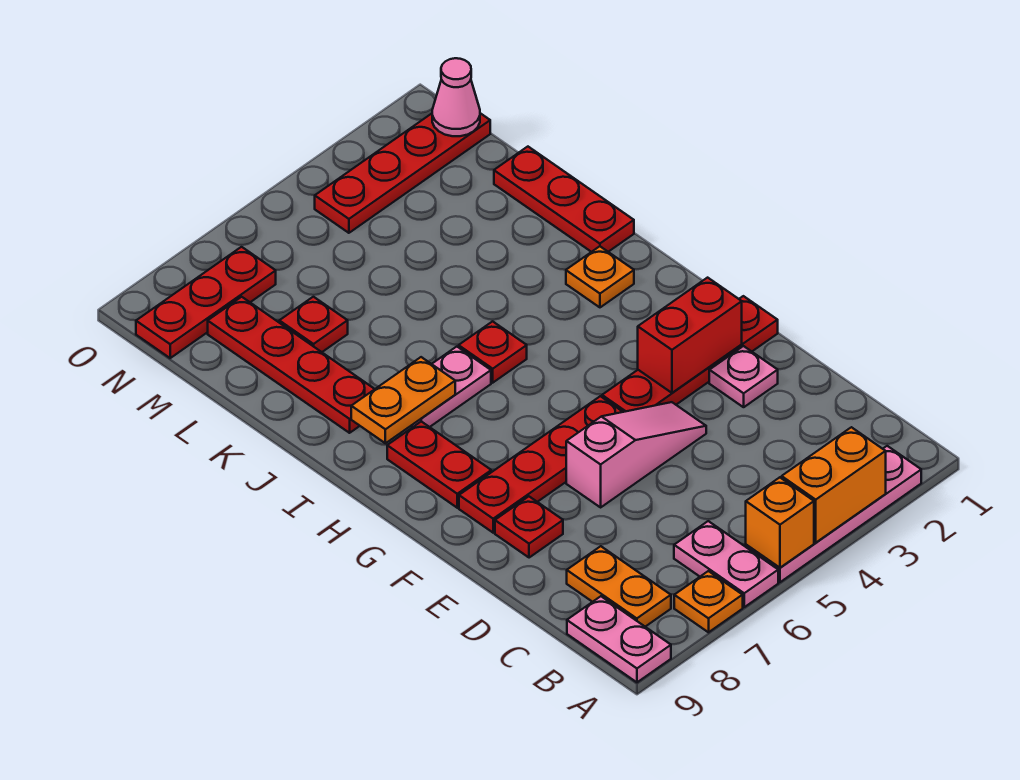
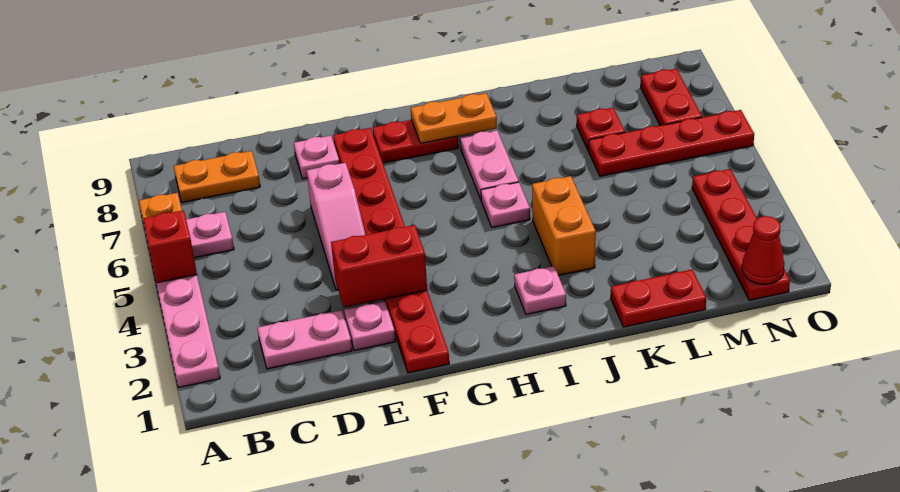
orange 1x2 brick [782,427,886,543] -> orange 1x2 brick moved to [532,176,596,276]
orange 1x1 brick [746,477,814,568] -> red 1x1 brick [143,210,197,283]
pink 1x2 plate [567,596,671,682] -> pink 1x2 plate moved to [258,310,352,369]
red 1x1 plate [495,497,563,558] -> pink 1x1 plate [294,135,340,179]
red 1x2 brick [638,278,742,393] -> red 1x2 brick turned to [331,225,427,307]
orange 1x1 plate [566,246,634,307] -> pink 1x1 plate [514,266,566,314]
red 1x1 plate [459,321,527,383] -> pink 1x1 plate [481,182,530,227]
orange 1x2 plate [351,357,455,443] -> orange 1x2 plate turned to [411,93,497,143]
red 1x3 plate [494,147,634,252] -> red 1x2 plate [611,270,706,327]
red 1x4 plate [208,297,374,433] -> red 1x4 plate moved to [588,110,754,176]
pink 1x1 cone [432,58,480,136] -> red 1x1 cone [742,216,784,284]
red 1x3 plate [136,247,276,358] -> red 1x2 plate [641,69,702,126]

